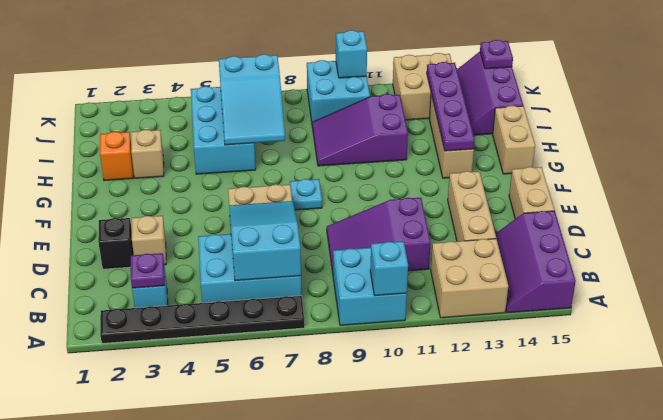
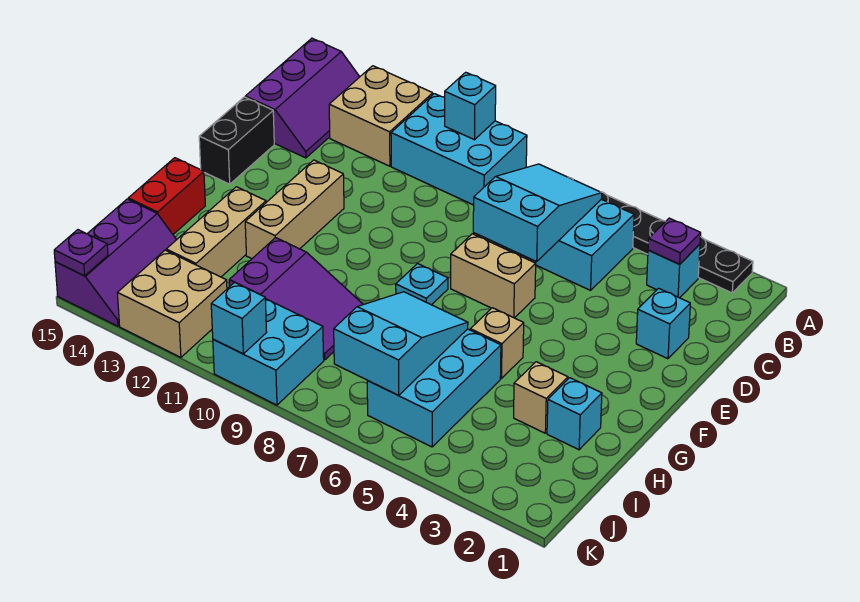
cyan 2x2 brick [333,248,407,325] -> cyan 2x3 brick [391,94,527,205]
cyan 2x3 slope [229,201,301,281] -> cyan 2x3 slope turned to [473,164,602,262]
purple 2x3 slope [327,198,431,272] -> none
tan 1x3 brick [448,171,496,241] -> tan 1x3 brick moved to [245,160,344,259]
black 1x1 brick [98,218,134,269] -> cyan 1x1 brick [636,288,690,359]
tan 1x1 brick [132,216,166,265] -> tan 1x1 brick moved to [470,308,524,378]
tan 1x2 brick [509,167,554,219] -> black 1x2 brick [199,97,274,184]
purple 1x4 plate [427,62,475,151] -> none
tan 1x2 brick [493,106,535,174] -> red 1x2 brick [128,158,205,234]
orange 1x1 brick [100,132,133,181] -> cyan 1x1 brick [547,378,602,450]

